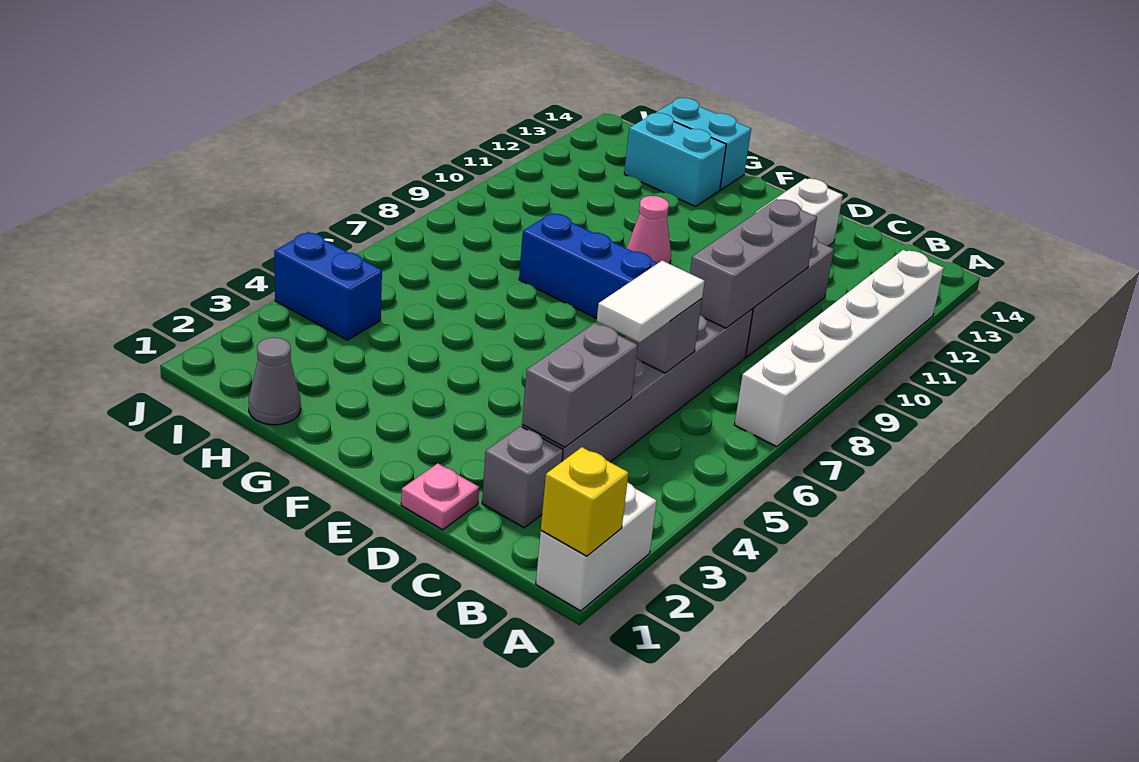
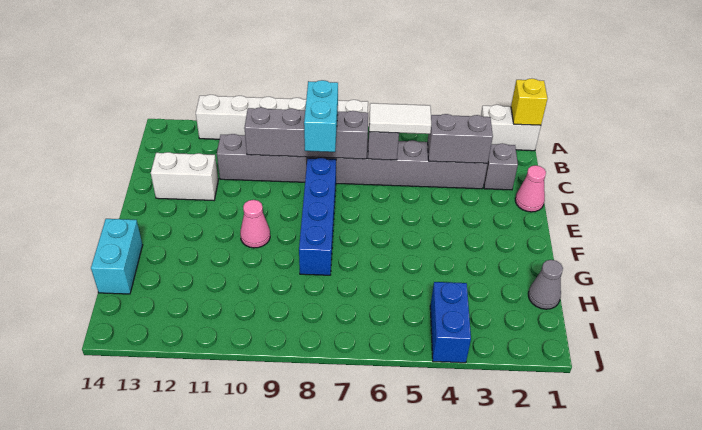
grey 1x3 brick [690,199,817,328] -> grey 1x4 brick [244,107,368,159]
pink 1x1 plate [401,463,479,530] -> pink 1x1 cone [515,165,546,212]
cyan 1x2 brick [624,113,726,206] -> cyan 1x2 brick moved to [304,80,338,152]

